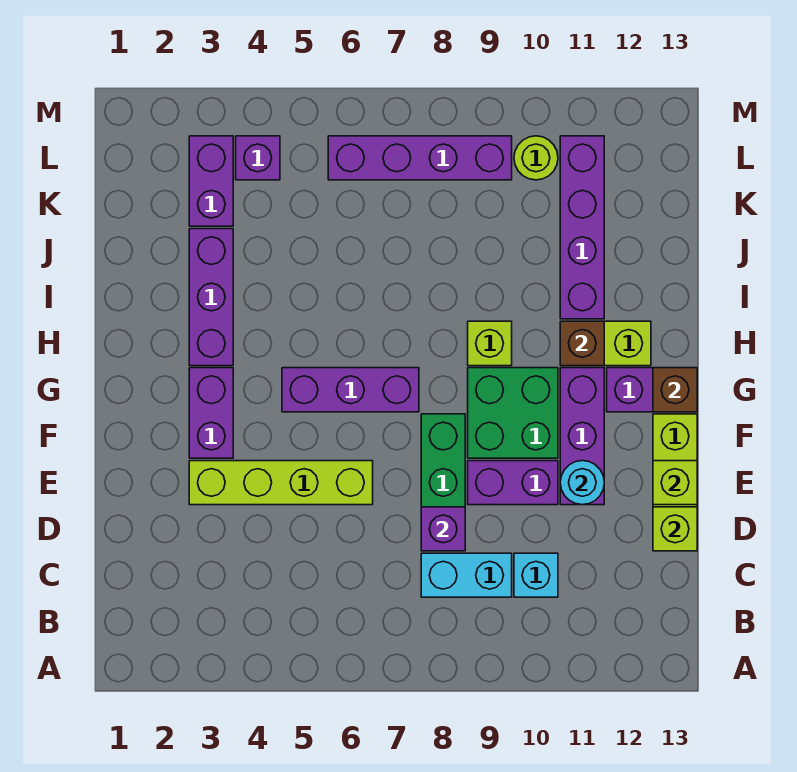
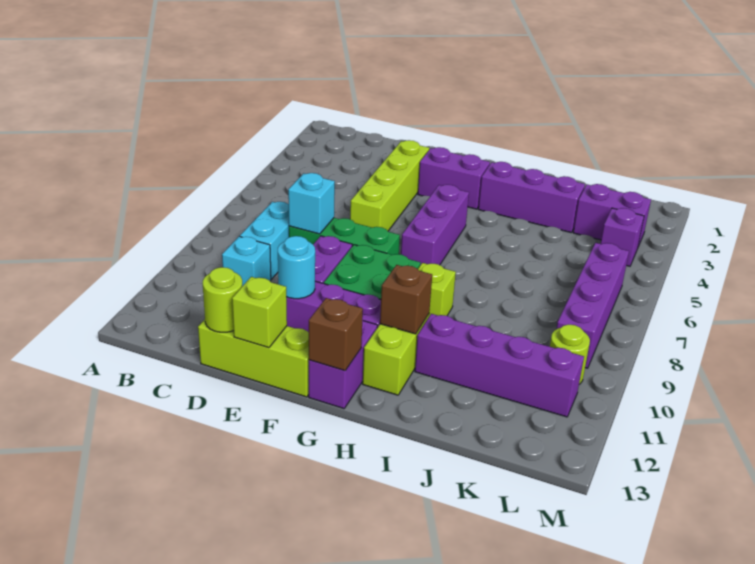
purple 1x1 brick [421,507,465,551] -> cyan 1x1 brick [288,173,335,234]
lime 1x1 brick [653,507,697,551] -> lime 1x1 round brick [203,267,242,332]

